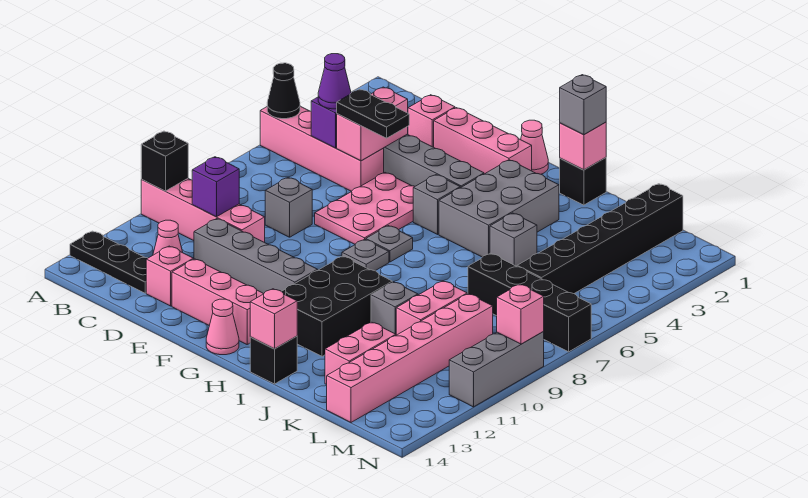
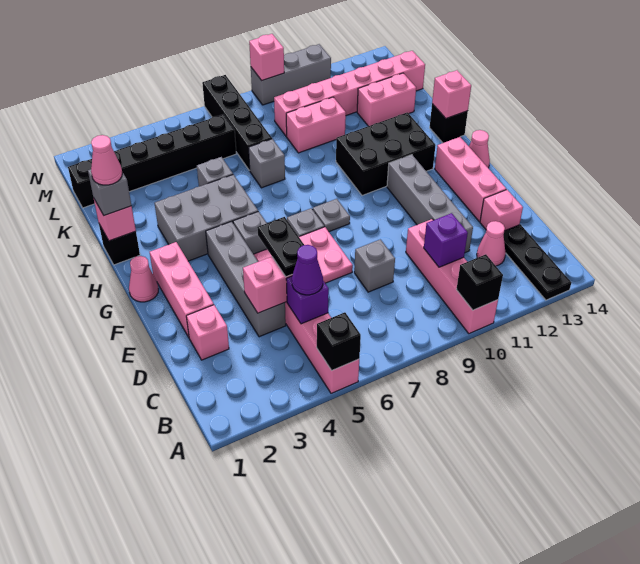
black 1x1 cone [267,63,300,119] -> black 1x1 brick [317,312,361,370]
none -> pink 1x1 cone [91,135,122,185]
grey 1x1 brick [371,282,418,334] -> grey 1x1 brick moved to [249,139,285,188]

